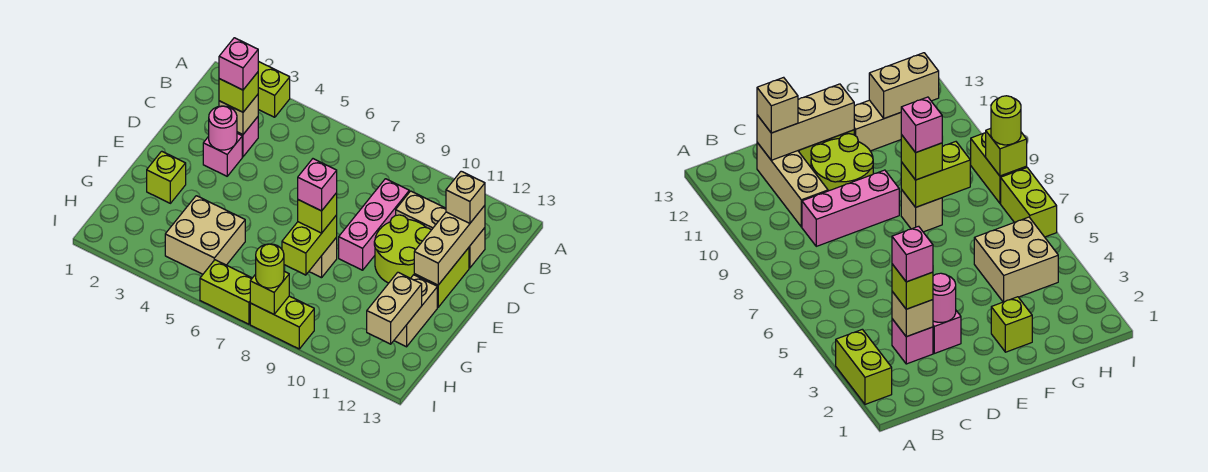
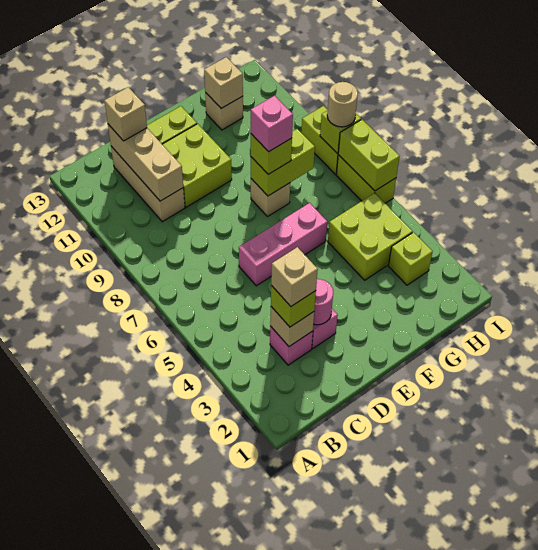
lime 1x2 brick [258,61,290,117] -> lime 1x2 brick moved to [338,120,400,191]
pink 1x1 brick [219,38,258,90] -> tan 1x1 brick [271,247,318,306]
pink 1x3 brick [339,179,409,270] -> pink 1x3 brick moved to [239,203,327,286]
tan 1x3 brick [414,206,485,285] -> tan 1x3 brick turned to [108,124,183,201]
lime 2x2 round brick [374,215,431,283] -> lime 2x2 brick [162,124,232,207]
lime 1x1 brick [147,151,186,203] -> lime 1x1 brick moved to [389,232,433,285]
tan 1x2 brick [394,275,437,347] -> tan 1x1 brick [205,92,243,130]
tan 2x2 brick [165,196,245,274] -> lime 2x2 brick [328,193,413,280]
tan 1x2 brick [367,272,422,344] -> tan 1x1 brick [204,57,243,108]
lime 1x1 round brick [256,244,284,288] -> tan 1x1 round brick [327,82,358,127]

